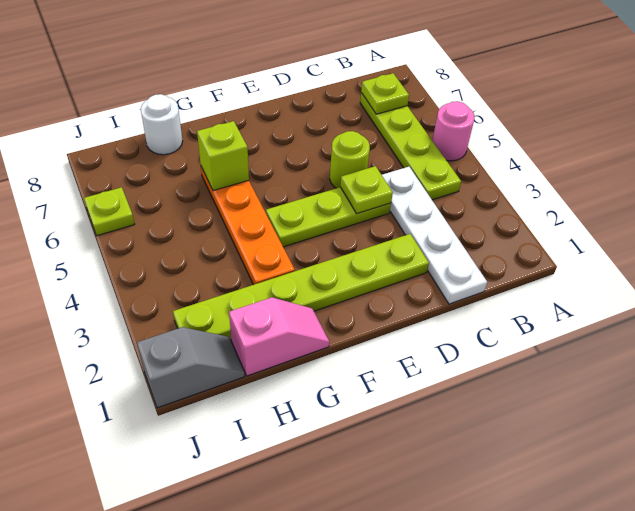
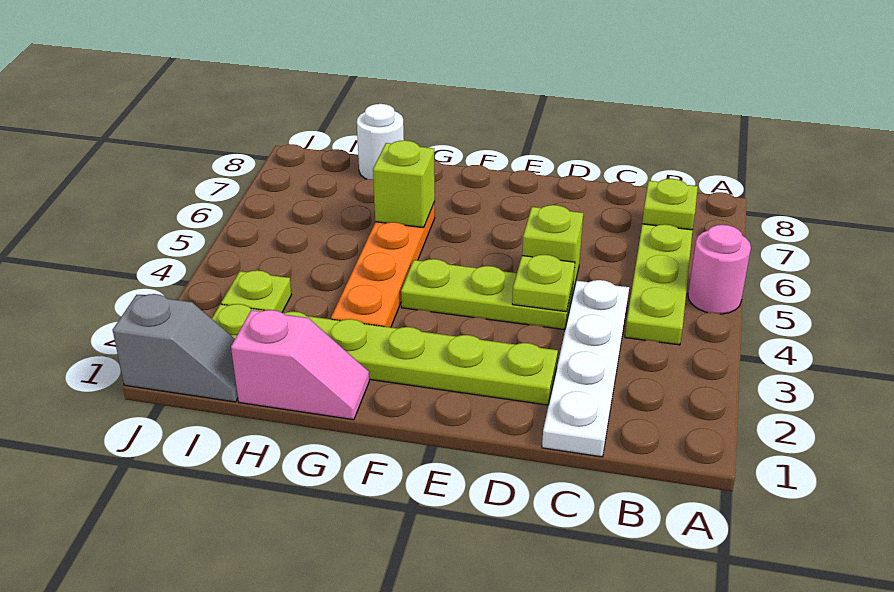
lime 1x1 round brick [330,131,370,188] -> lime 1x1 brick [522,205,583,295]
lime 1x1 plate [84,187,135,236] -> lime 1x1 plate moved to [221,270,291,312]

